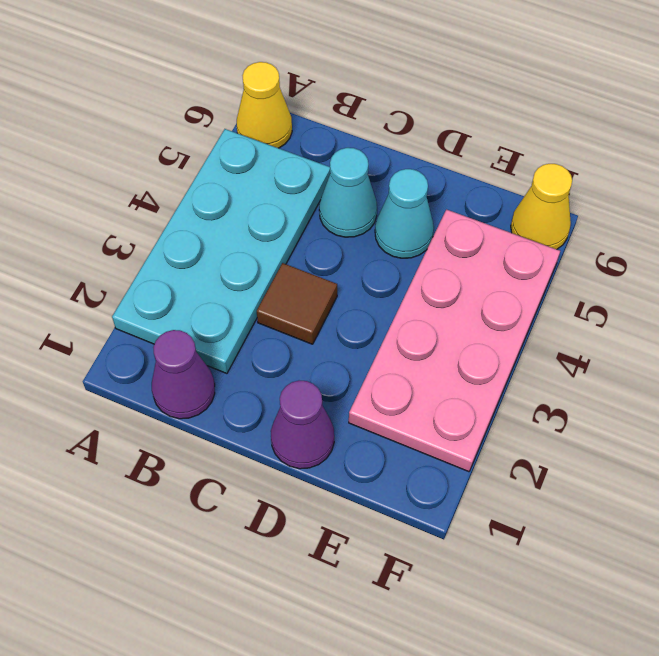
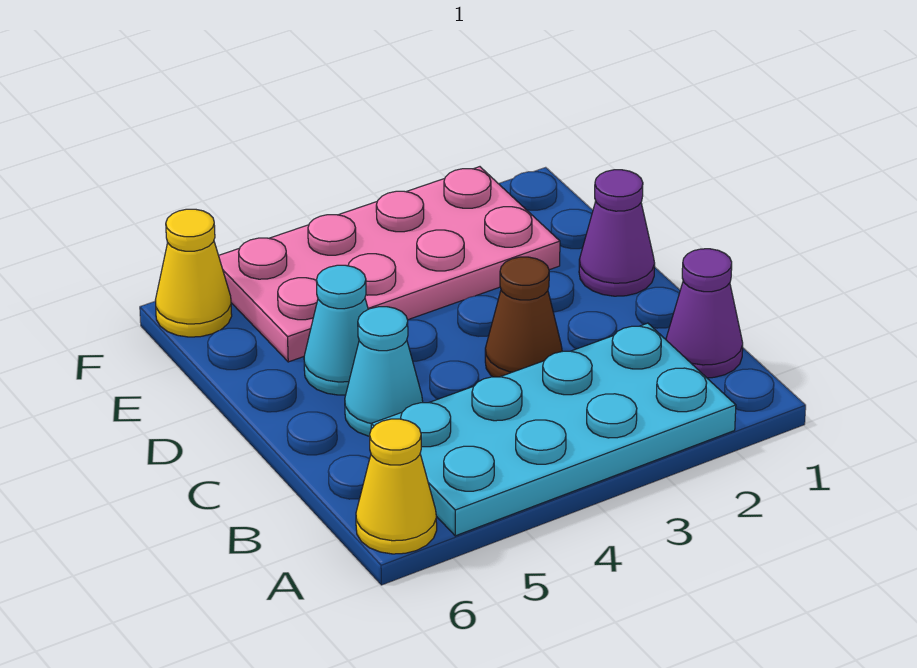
brown 1x1 tile [257,263,337,344] -> brown 1x1 cone [485,257,562,377]

